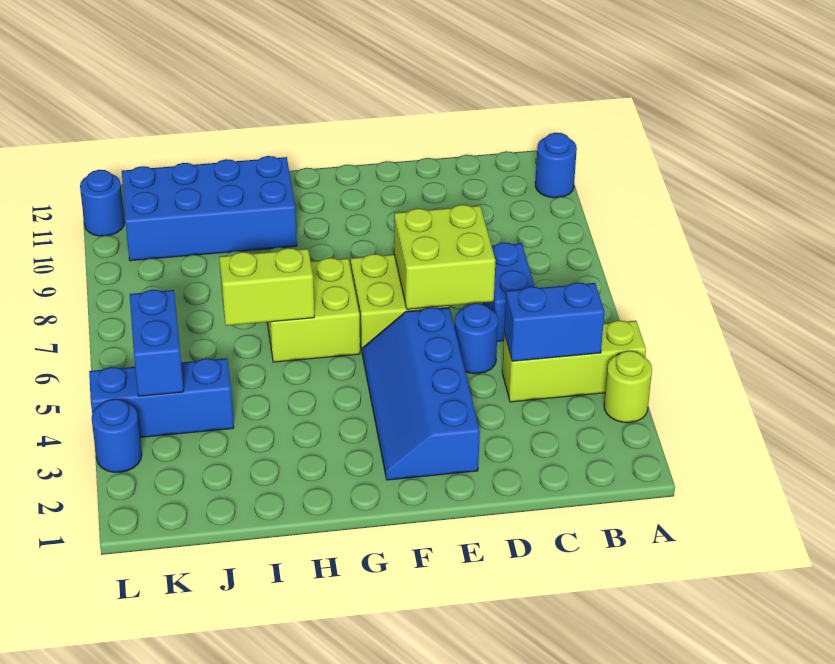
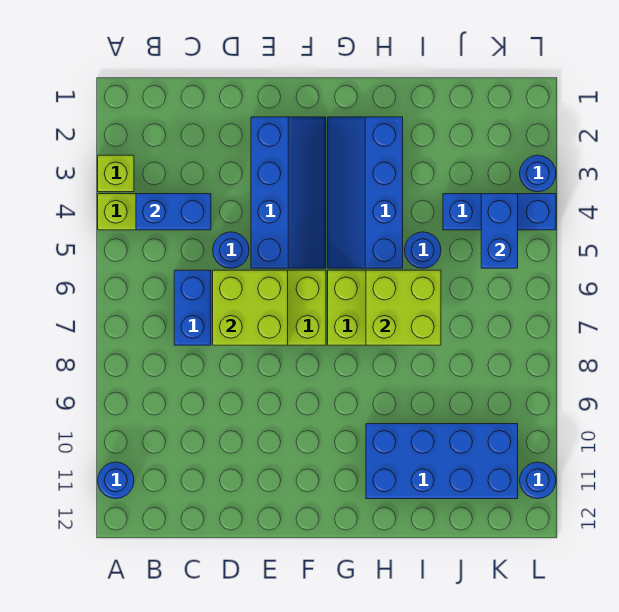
lime 1x1 round brick [604,351,652,423] -> lime 1x1 brick [98,155,134,192]
none -> blue 2x4 slope [328,117,403,268]
lime 1x2 brick [219,248,314,326] -> lime 2x2 brick [366,270,441,345]
none -> blue 1x1 round brick [405,232,441,268]

